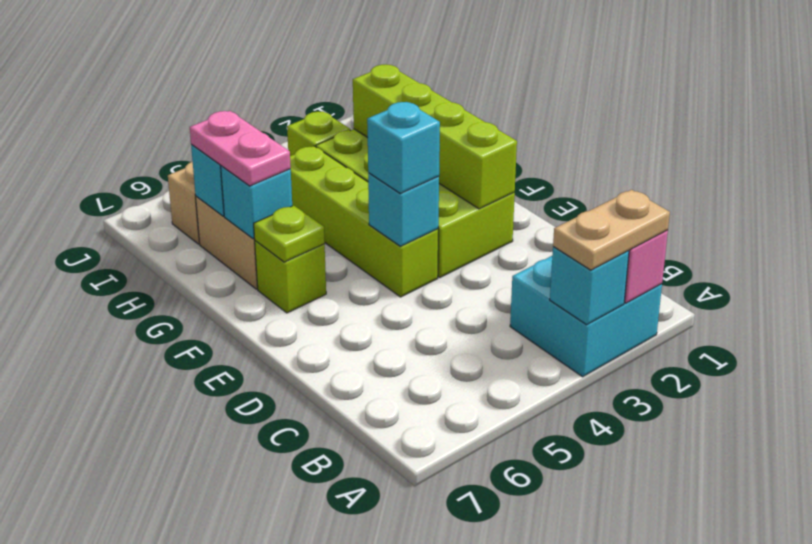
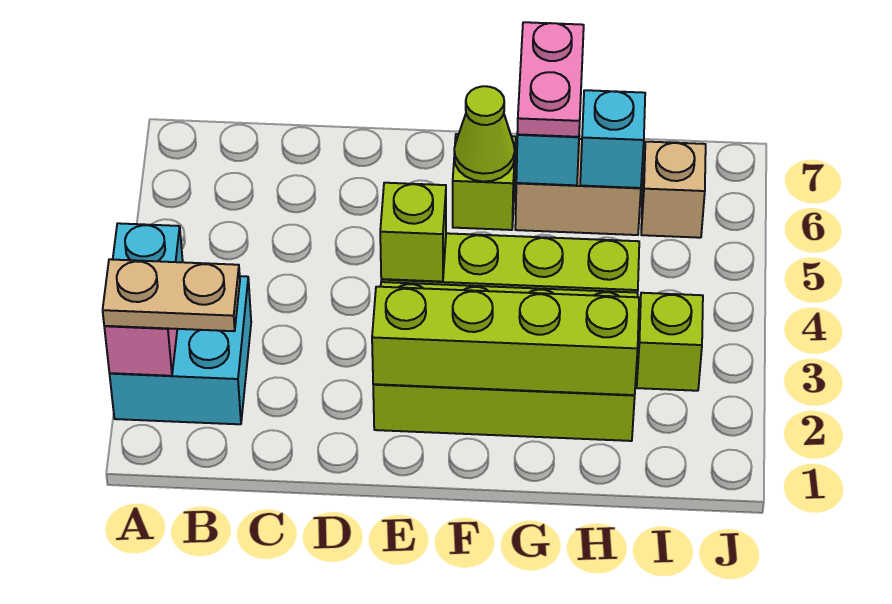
tan 1x2 plate [553,190,670,270] -> tan 1x2 plate turned to [103,259,240,331]
cyan 1x1 brick [368,173,439,246] -> lime 1x1 brick [380,183,446,282]
cyan 1x1 brick [367,102,440,194] -> none
lime 1x1 plate [254,206,325,262] -> lime 1x1 cone [454,86,515,182]
pink 1x2 plate [190,111,291,186] -> pink 1x2 plate turned to [517,22,584,137]

